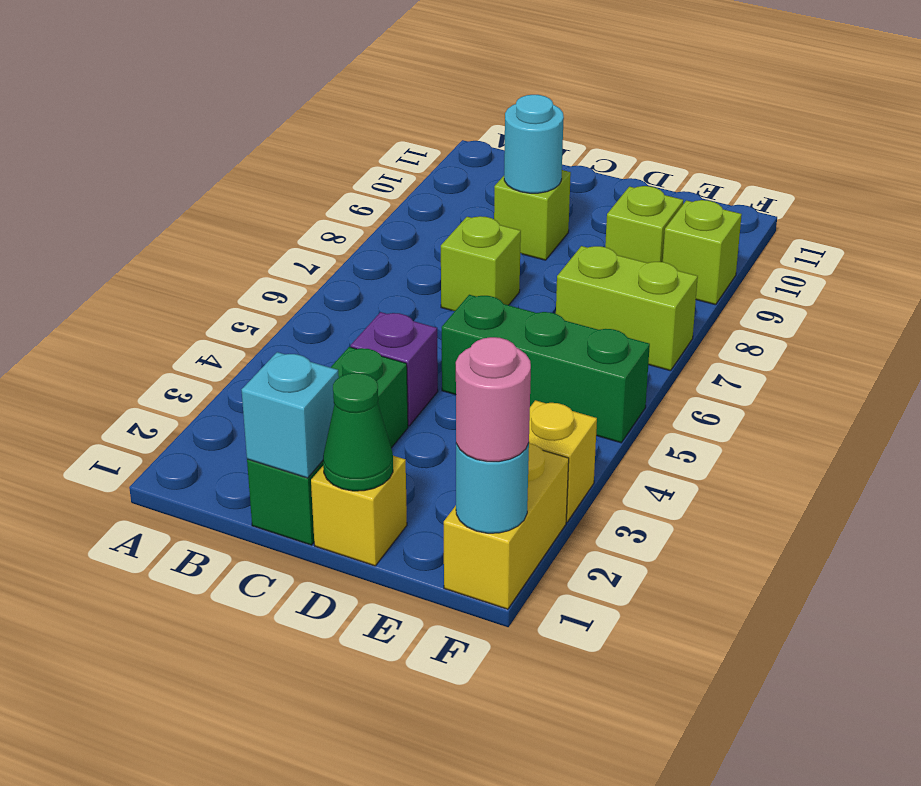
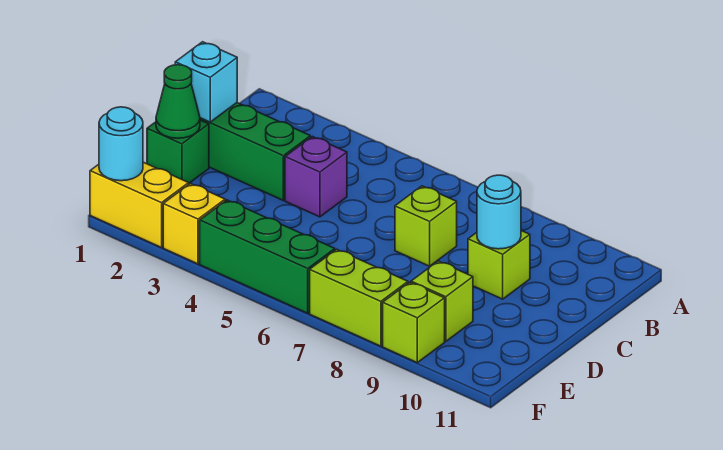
yellow 1x1 brick [311,456,407,566] -> green 1x1 brick [147,120,209,183]
green 1x3 brick [442,295,650,443] -> green 1x3 brick turned to [200,200,335,313]
lime 1x2 brick [556,246,698,371] -> lime 1x2 brick turned to [310,249,408,346]
pink 1x1 round brick [456,337,531,462] -> none

